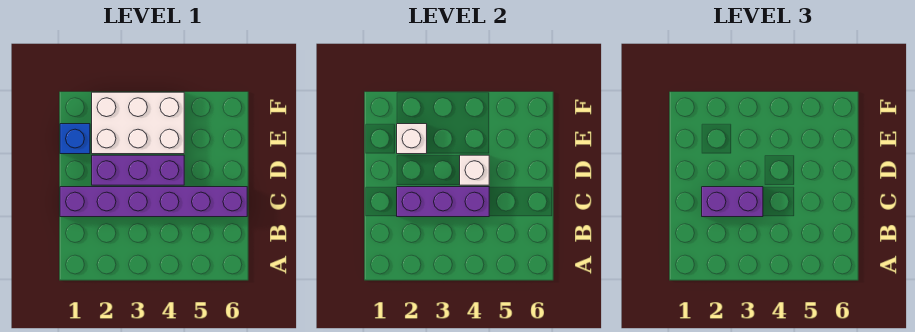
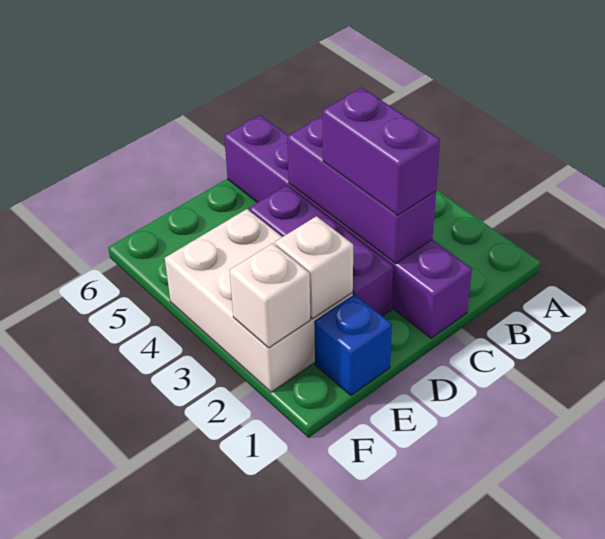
white 1x1 brick [460,155,489,185] -> white 1x1 brick moved to [230,243,310,348]

